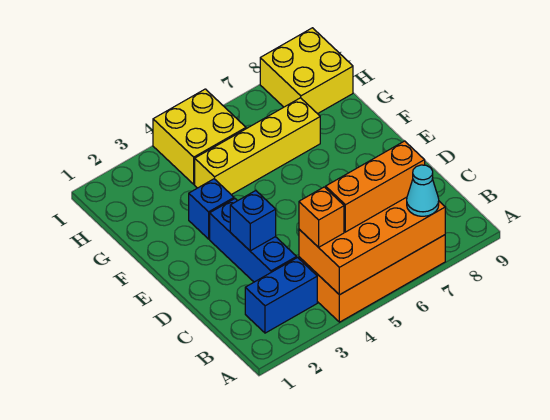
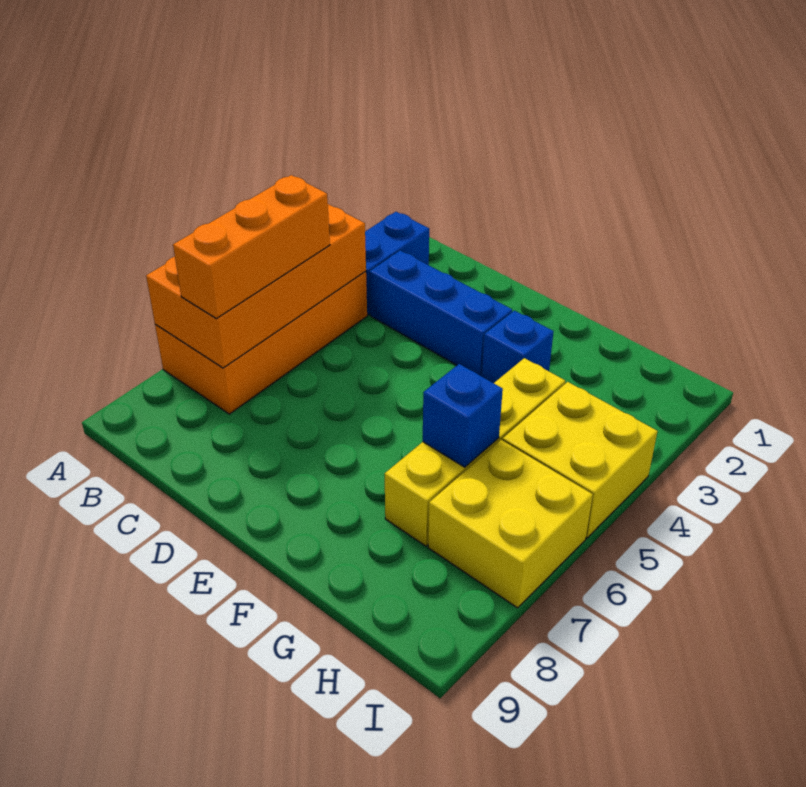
cyan 1x1 cone [407,165,439,216] -> none
orange 1x1 brick [299,187,344,247] -> none
blue 1x1 brick [230,191,276,251] -> blue 1x1 brick moved to [423,364,503,467]
yellow 2x2 brick [260,28,353,114] -> yellow 2x2 brick moved to [428,440,593,608]

